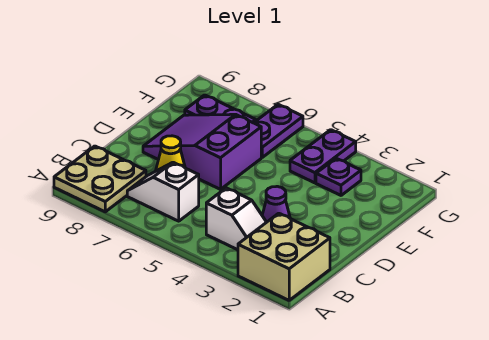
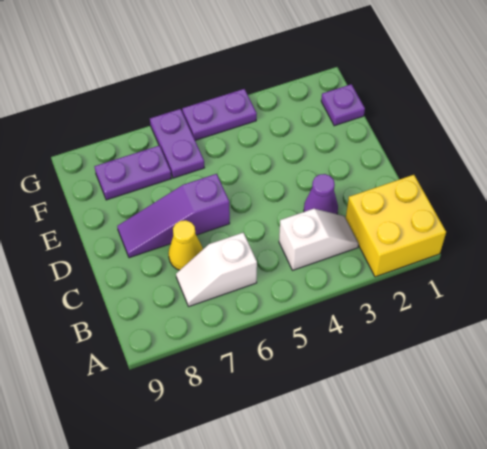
tan 2x2 brick [238,213,330,300] -> yellow 2x2 brick [346,175,446,277]
tan 2x2 plate [54,146,146,212] -> none
purple 2x3 slope [143,114,261,189] -> purple 1x3 slope [117,174,230,258]
purple 1x1 plate [316,158,361,195] -> purple 1x1 plate moved to [321,84,365,126]
purple 1x2 plate [290,130,356,183] -> purple 1x2 plate turned to [182,89,257,140]

